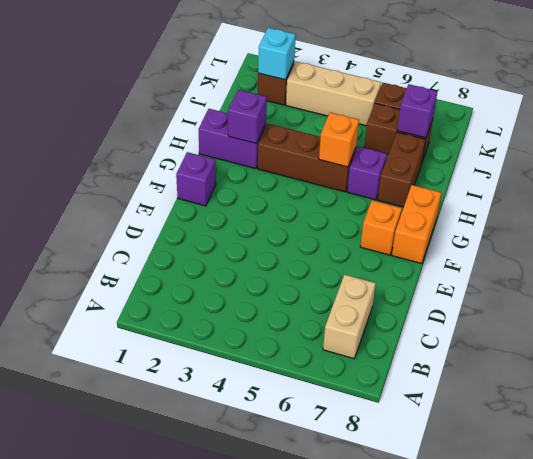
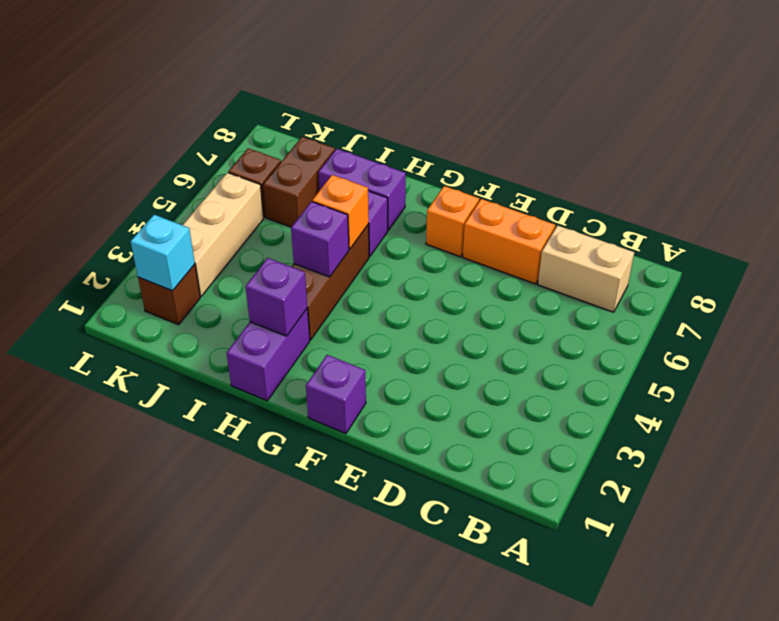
orange 1x2 brick [392,185,441,264] -> orange 1x2 brick moved to [463,199,555,284]
brown 1x2 brick [378,132,426,207] -> purple 1x2 brick [318,149,406,230]
purple 1x1 brick [397,84,438,138] -> purple 1x1 brick moved to [291,202,349,277]

